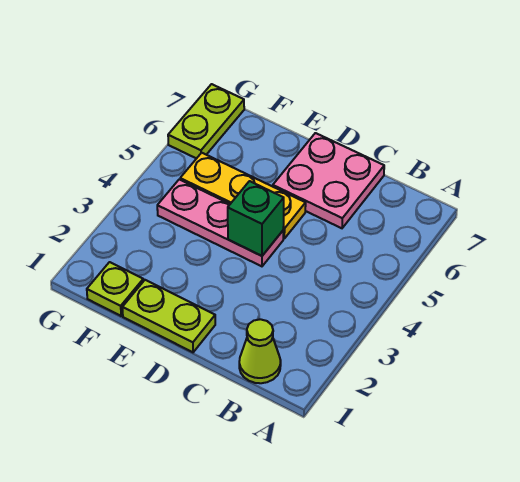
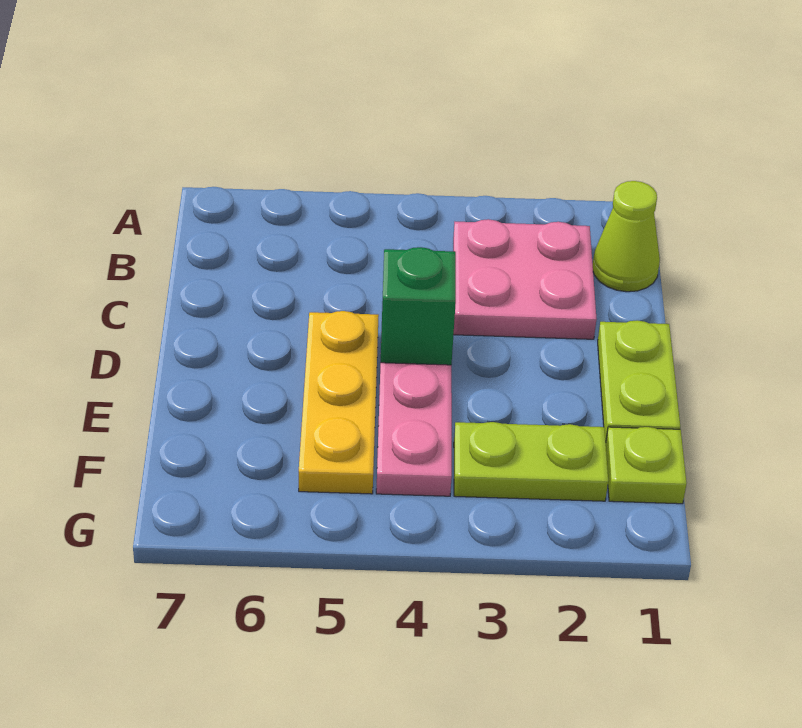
pink 2x2 plate [273,133,384,228] -> pink 2x2 plate moved to [453,219,597,339]
lime 1x2 plate [168,84,244,159] -> lime 1x2 plate moved to [454,422,608,501]

